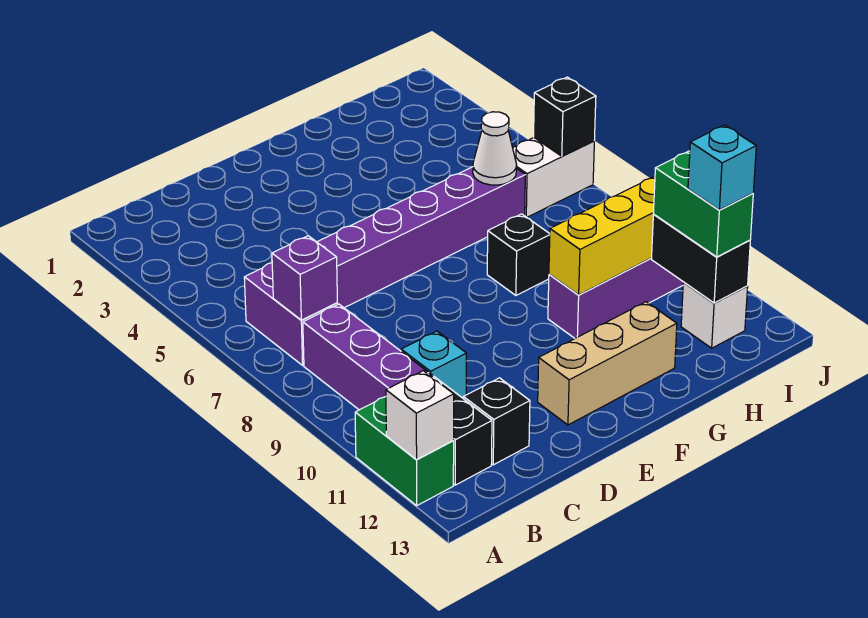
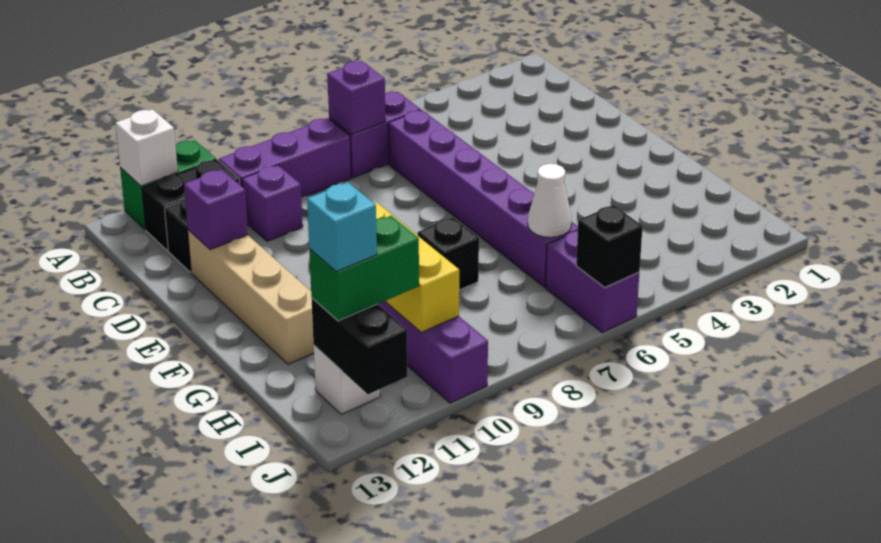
cyan 1x1 brick [401,331,467,398] -> purple 1x1 brick [242,165,303,241]
none -> purple 1x1 brick [184,169,248,250]
tan 1x3 brick [538,302,677,425] -> tan 1x4 brick [188,230,314,364]
white 1x2 brick [513,138,594,217] -> purple 1x2 brick [546,231,639,333]
black 1x2 brick [652,215,750,303] -> black 1x2 brick turned to [311,298,407,394]

